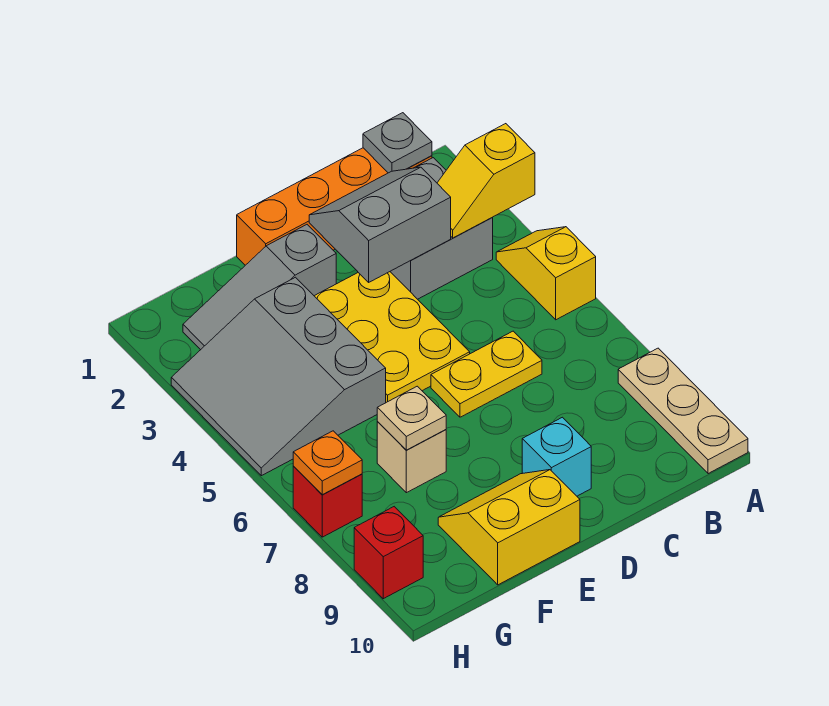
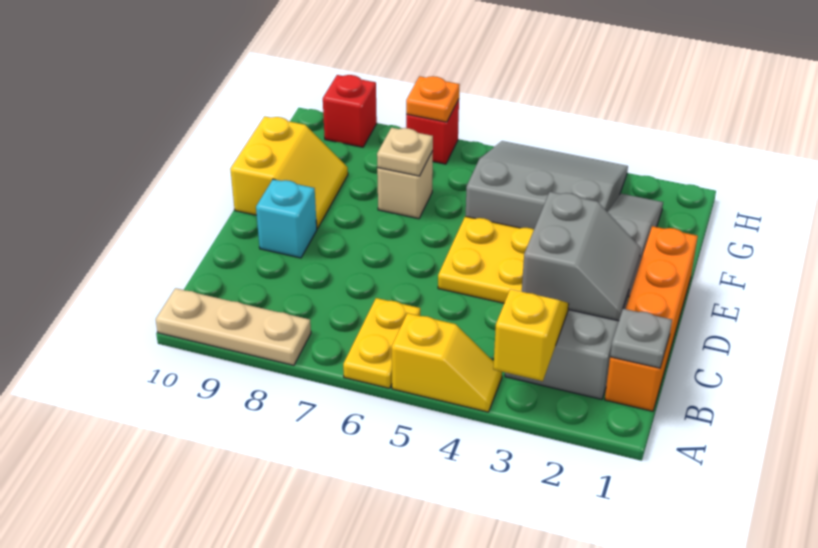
yellow 1x2 plate [431,331,542,417] -> yellow 1x2 plate moved to [343,298,420,388]

